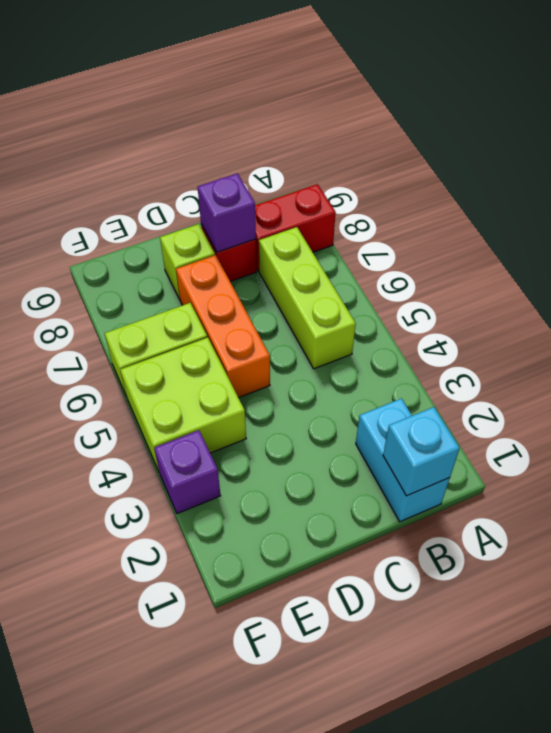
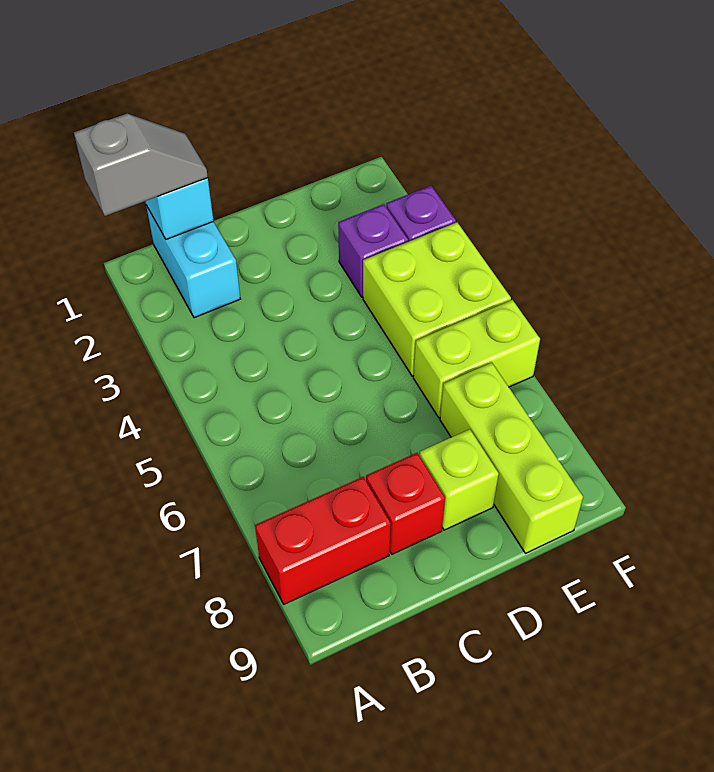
none -> grey 1x2 slope [74,114,208,216]
lime 1x3 brick [259,227,356,369] -> lime 1x3 brick moved to [440,363,583,553]
purple 1x1 brick [198,173,256,252] -> purple 1x1 brick moved to [338,204,408,297]
orange 1x3 brick [176,255,270,398] -> none

